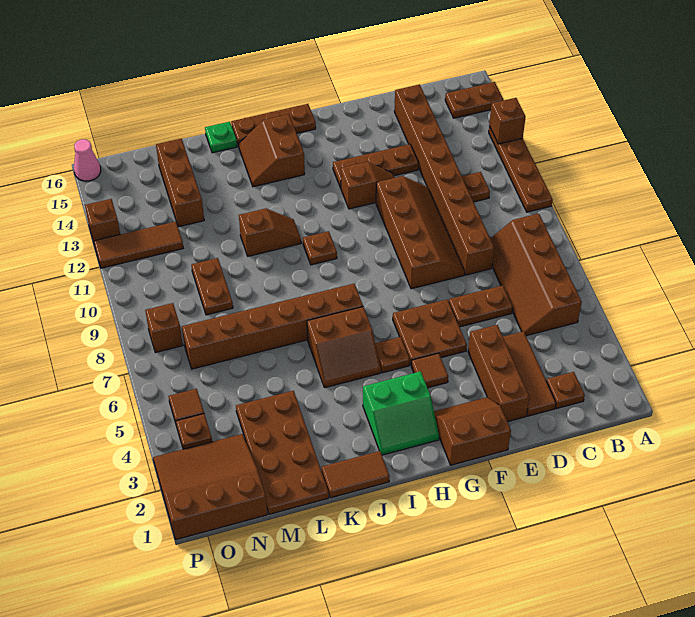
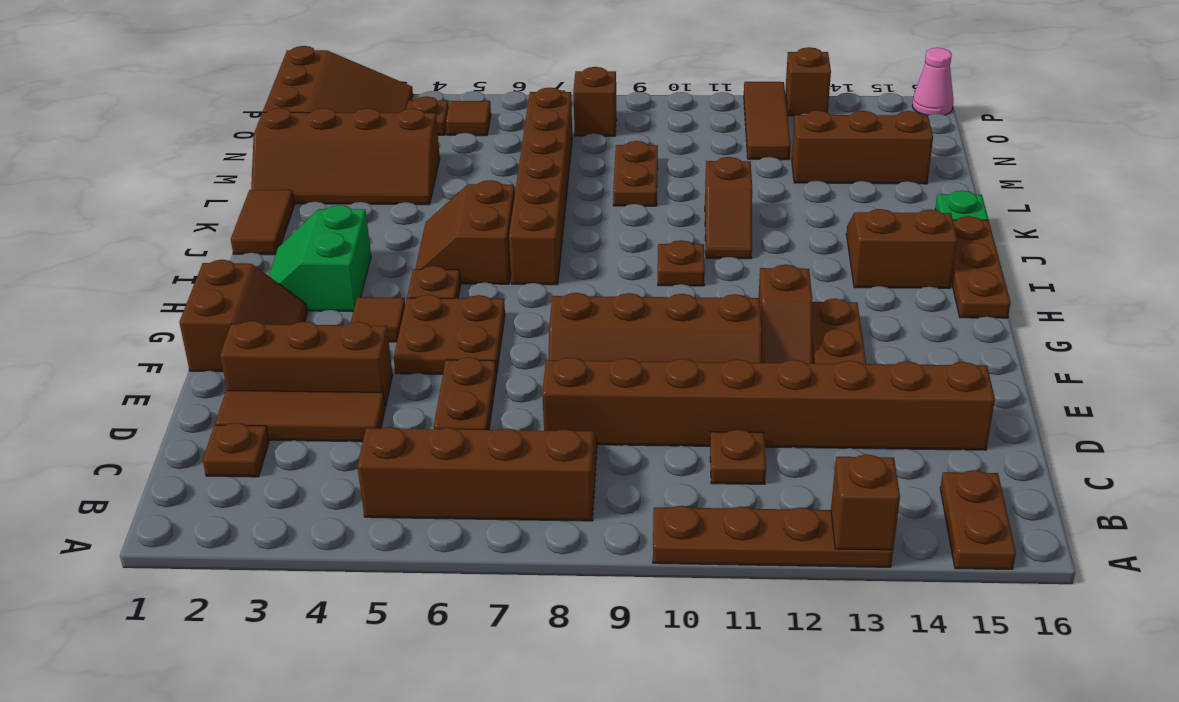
brown 2x4 plate [236,391,329,514] -> brown 2x4 slope [251,108,440,205]
brown 1x2 plate [191,258,233,315] -> brown 1x2 plate turned to [613,141,658,206]

